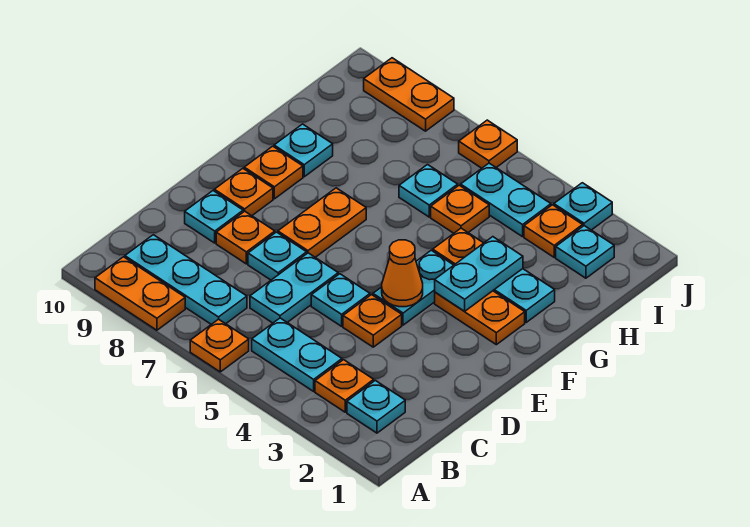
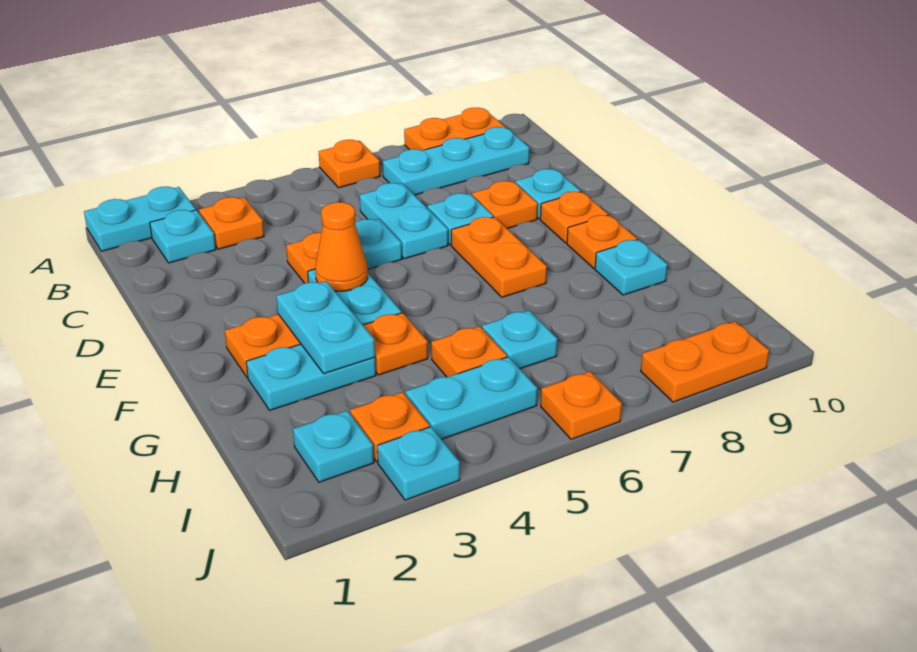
cyan 1x2 plate [252,318,342,391] -> cyan 1x2 plate moved to [84,187,196,251]

